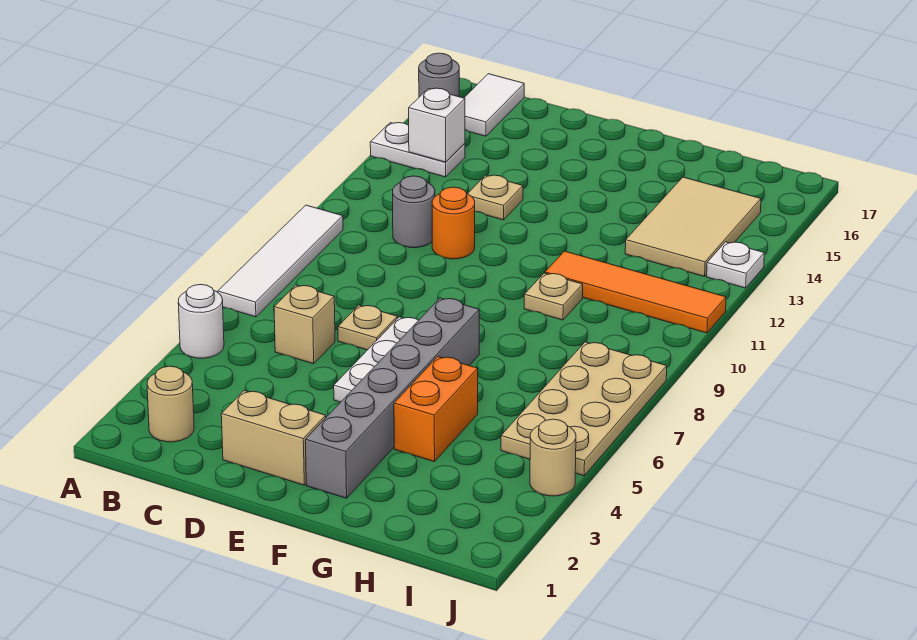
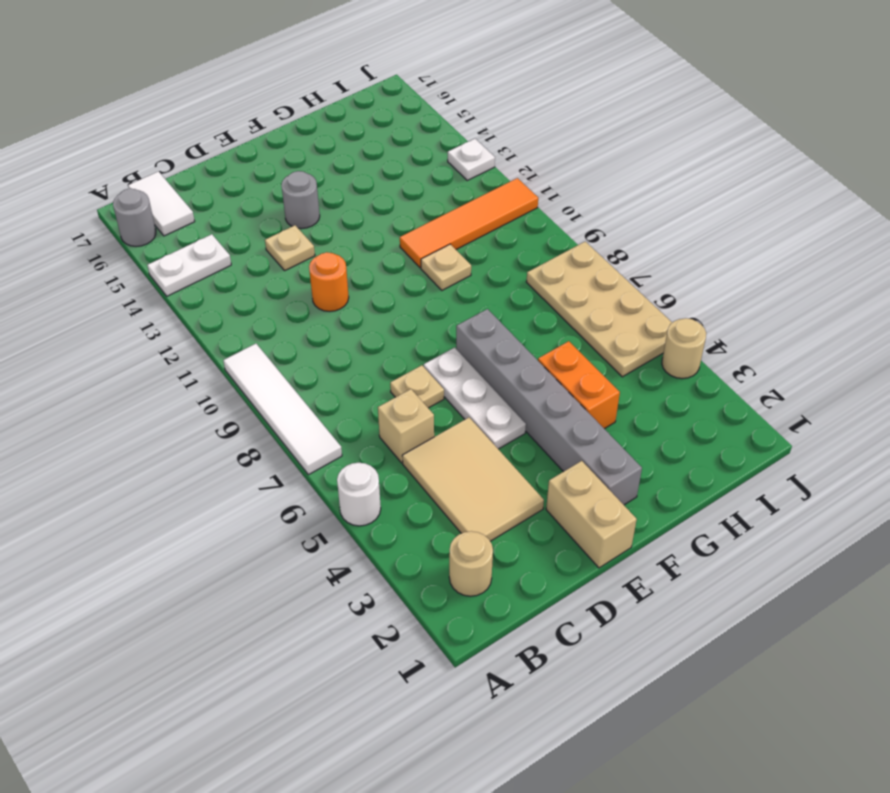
white 1x1 brick [409,88,465,162] -> none
grey 1x1 round brick [393,176,435,248] -> grey 1x1 round brick moved to [281,171,320,229]
tan 1x2 brick [221,391,326,485] -> tan 1x2 brick turned to [546,461,637,568]
tan 2x3 tile [625,177,761,277] -> tan 2x3 tile moved to [402,418,544,541]

